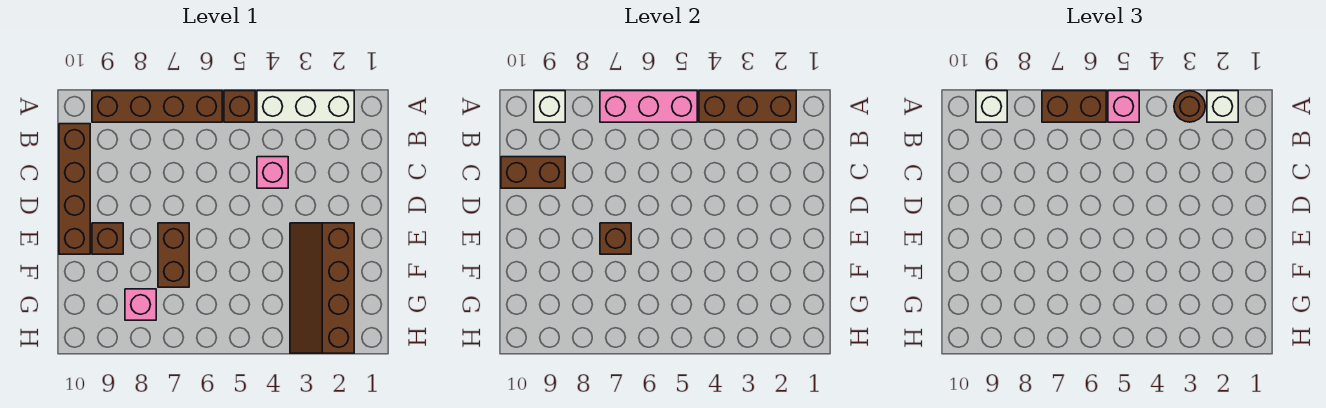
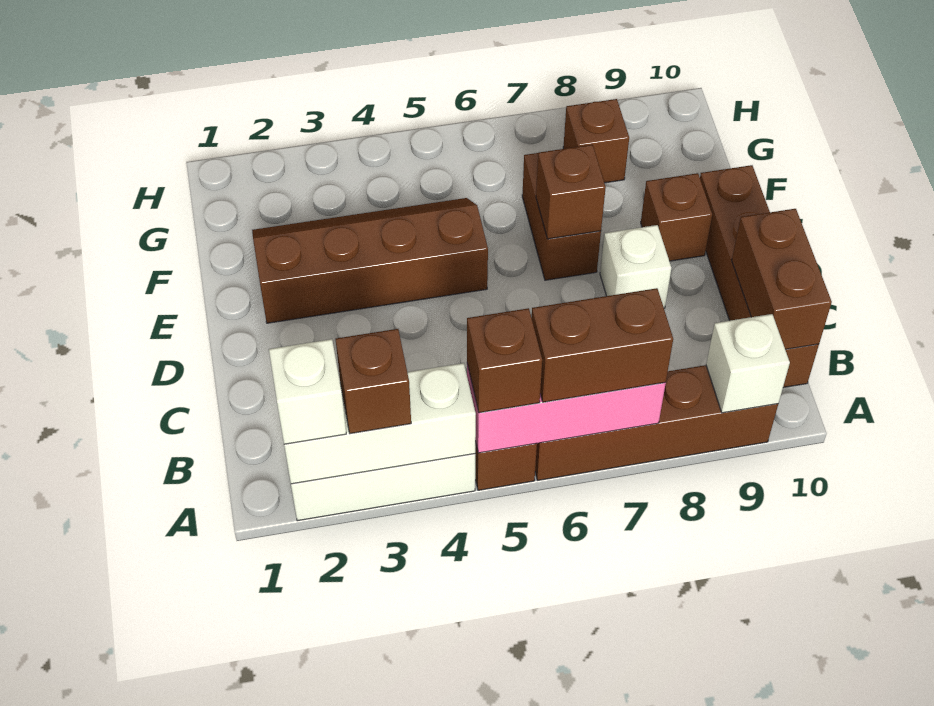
brown 1x3 brick [699,91,796,122] -> white 1x3 brick [284,363,476,484]
brown 1x1 round brick [1174,91,1205,122] -> brown 1x1 brick [336,329,411,434]
pink 1x1 brick [1108,91,1139,122] -> brown 1x1 brick [467,308,542,413]
white 1x1 brick [976,91,1007,122] -> white 1x1 brick moved to [600,225,671,308]
pink 1x1 brick [257,157,288,188] -> none
brown 1x2 brick [501,157,565,188] -> brown 1x2 brick turned to [732,209,832,350]
brown 2x4 slope [290,223,354,353] -> brown 2x4 slope turned to [252,198,488,323]
pink 1x1 brick [125,289,156,320] -> brown 1x1 brick [563,99,629,183]

